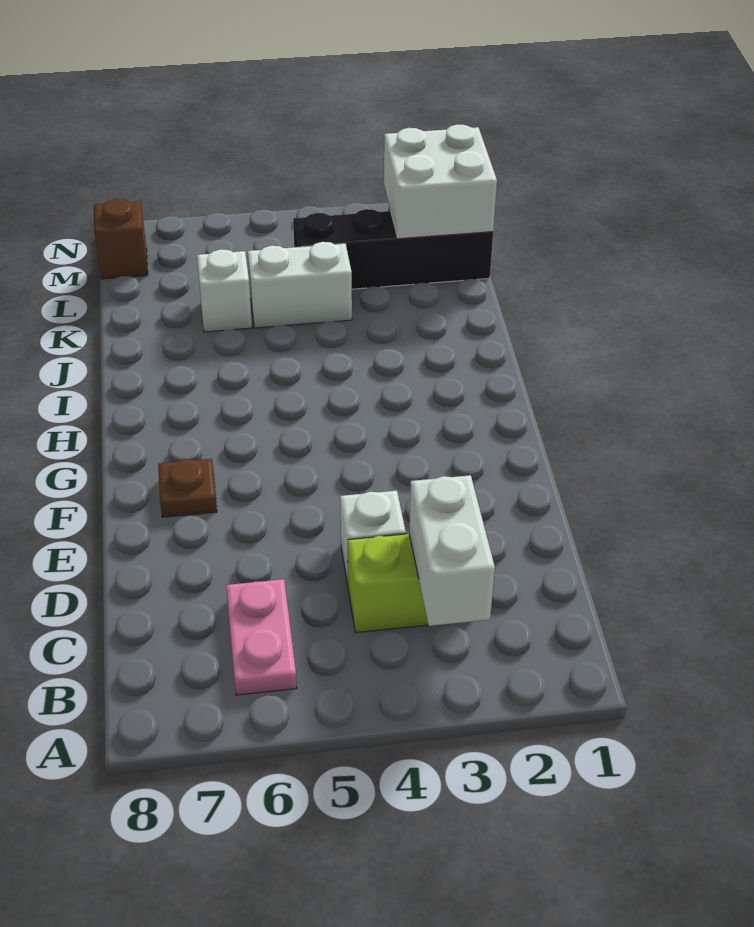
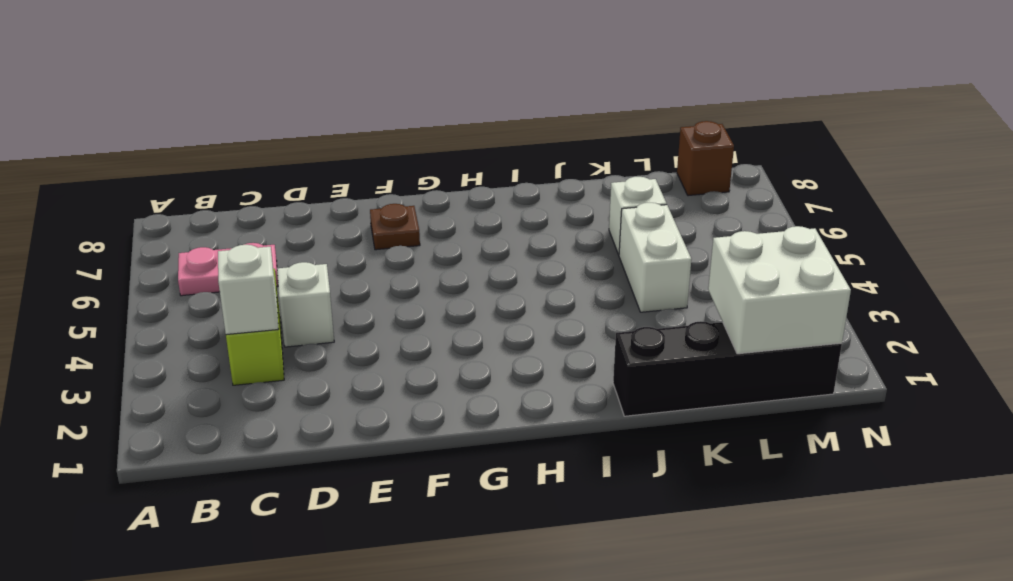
white 1x2 brick [409,475,495,626] -> white 1x1 brick [218,245,279,335]
black 1x4 brick [293,209,493,289] -> black 1x4 brick turned to [613,321,842,416]

